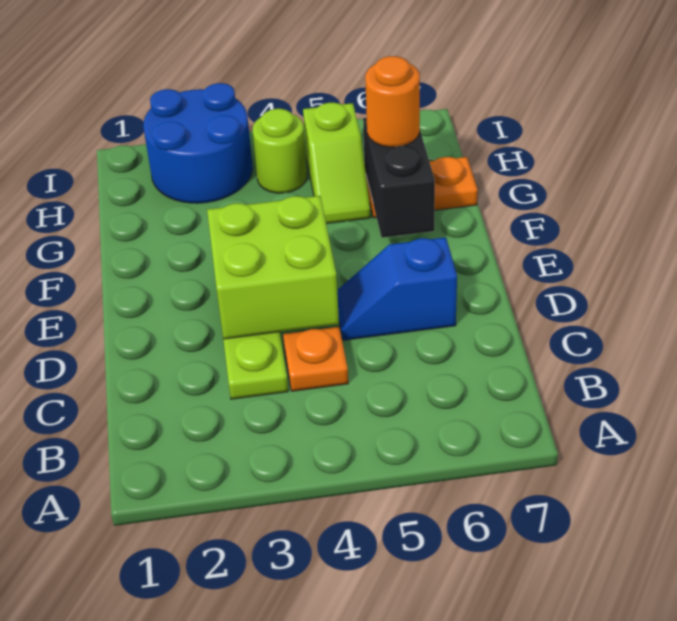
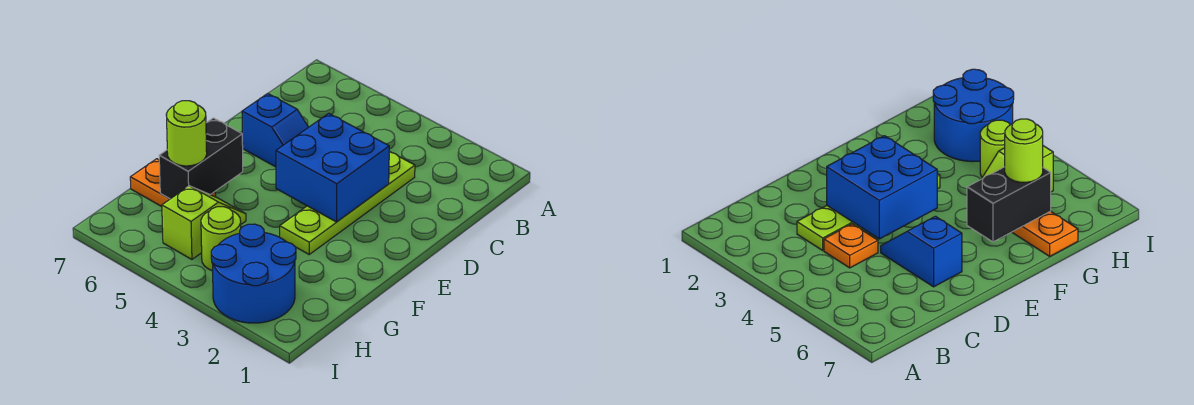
lime 2x2 brick [207,196,339,339] -> blue 2x2 brick [276,113,389,222]
orange 1x1 round brick [365,56,420,147] -> lime 1x1 round brick [166,101,207,166]

